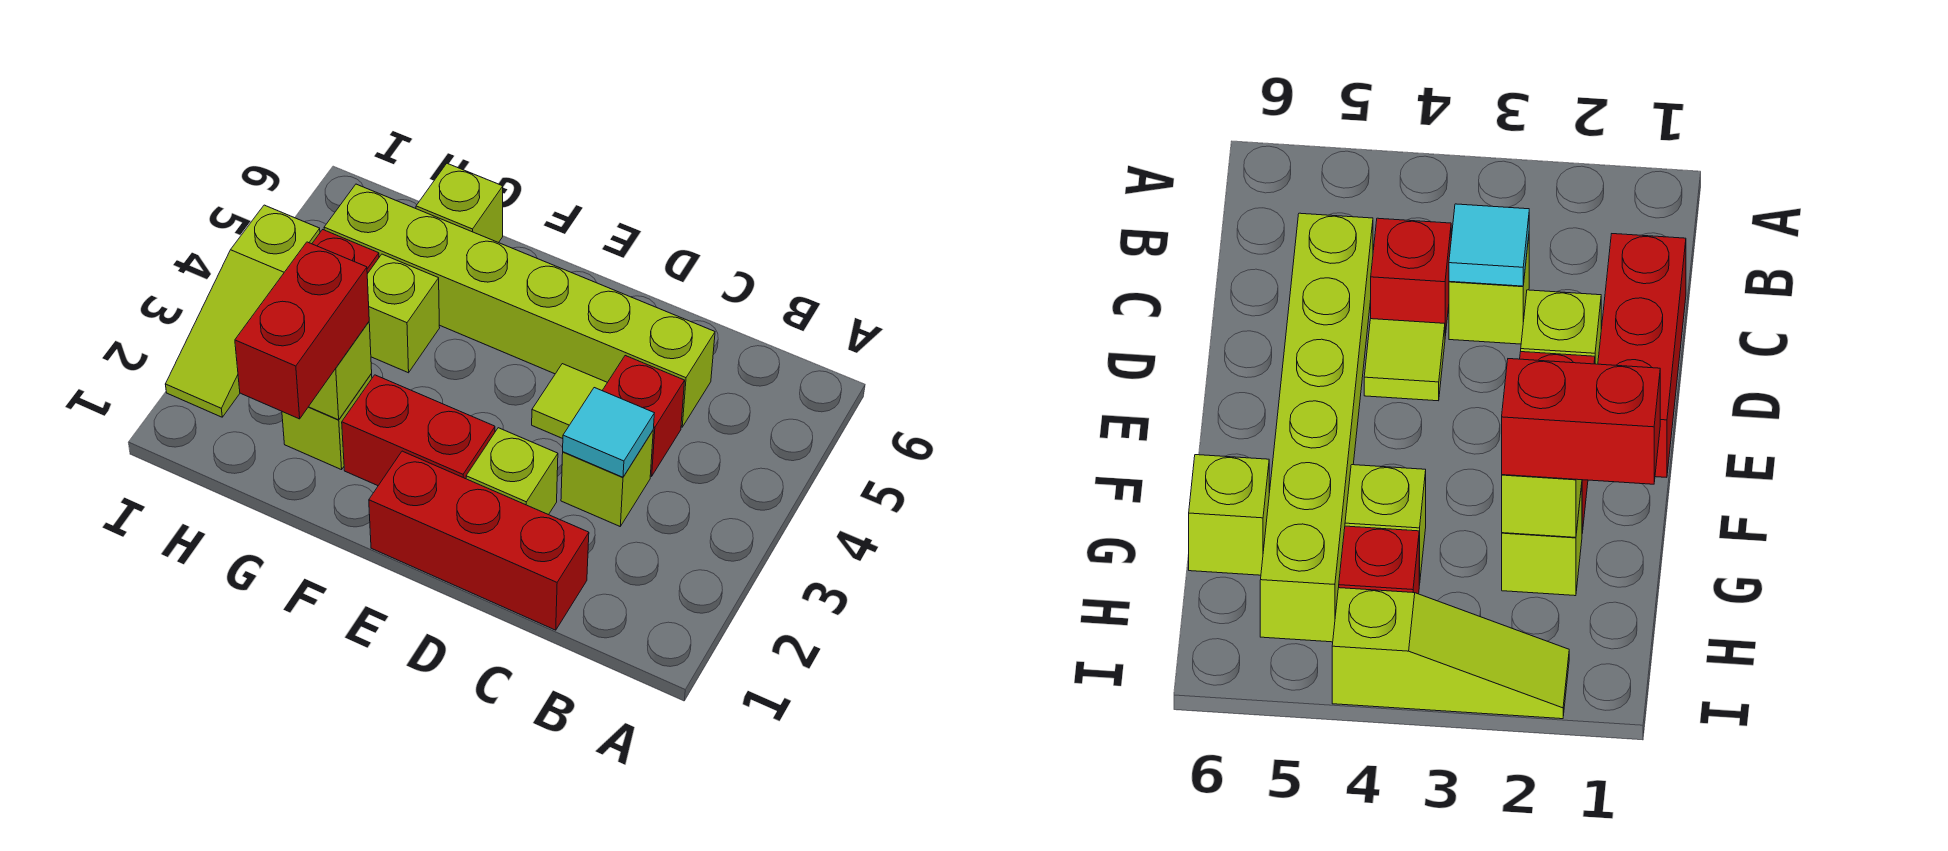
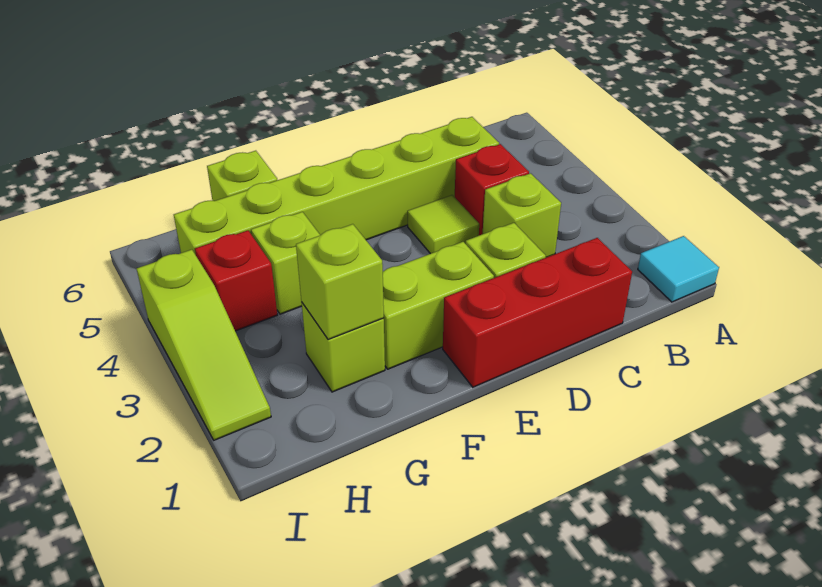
cyan 1x1 tile [563,388,654,477] -> cyan 1x1 tile moved to [638,236,719,302]
red 1x2 brick [342,375,495,486] -> lime 1x2 brick [383,242,494,369]
red 1x2 brick [235,242,369,419] -> none

